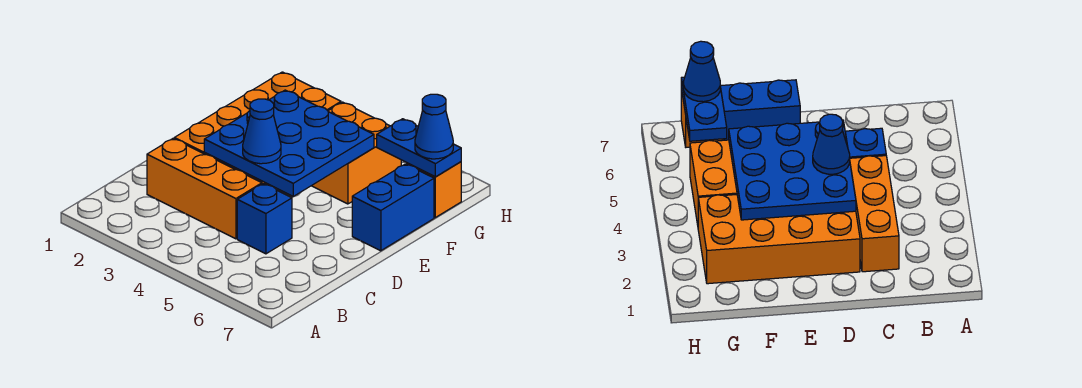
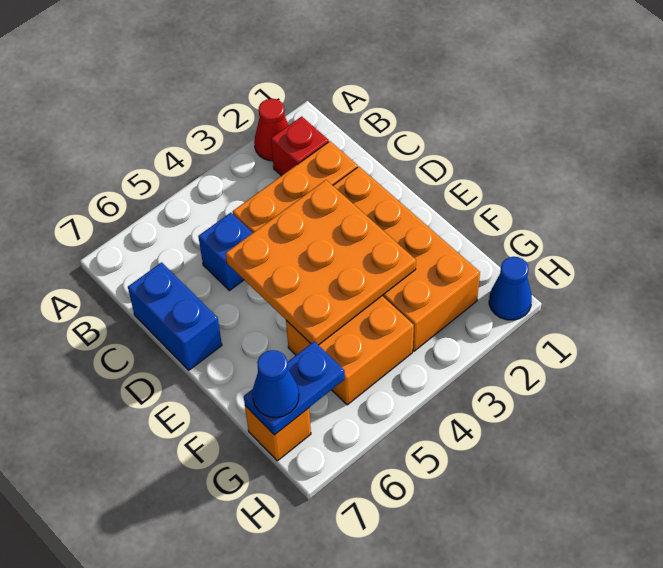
none -> red 1x1 cone [254,99,289,161]
none -> red 1x1 brick [271,116,329,176]
blue 3x3 plate [204,90,374,197] -> orange 3x3 plate [225,180,416,345]
blue 1x1 cone [243,99,281,164] -> blue 1x1 cone moved to [489,257,532,320]
blue 1x2 brick [352,164,434,251] -> blue 1x2 brick moved to [128,262,222,370]

